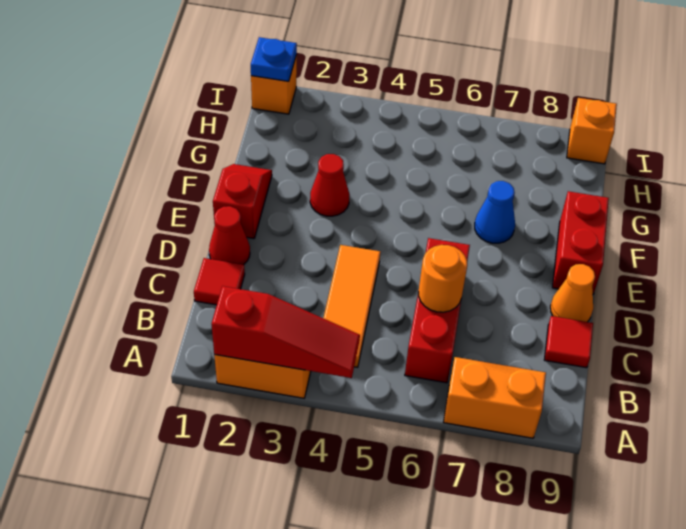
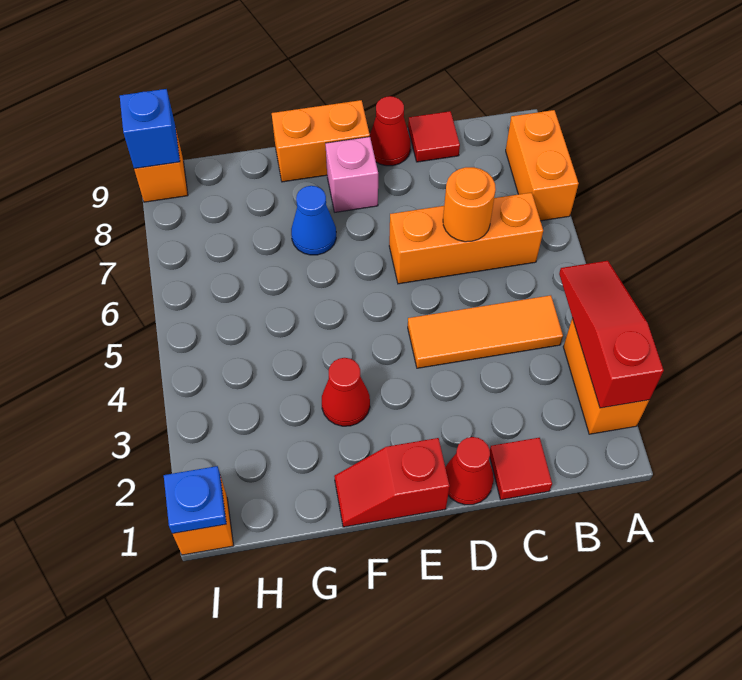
red 1x3 brick [405,238,470,383] -> orange 1x3 brick [389,193,543,284]
orange 1x1 cone [550,264,595,322] -> red 1x1 cone [370,96,411,166]
none -> pink 1x1 brick [325,137,378,212]
red 1x2 brick [552,191,609,294] -> orange 1x2 brick [272,100,370,182]
none -> blue 1x1 brick [120,89,180,169]

